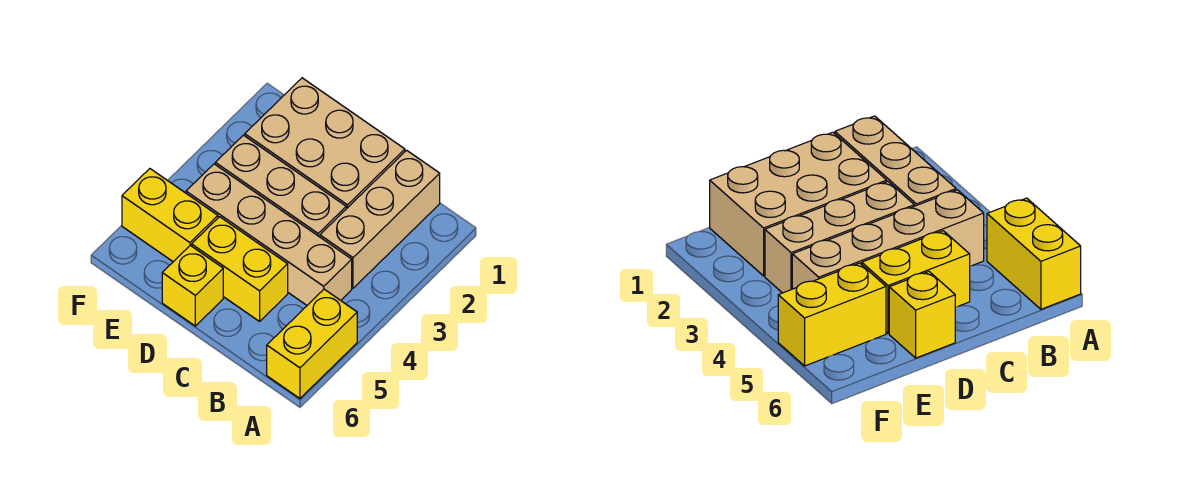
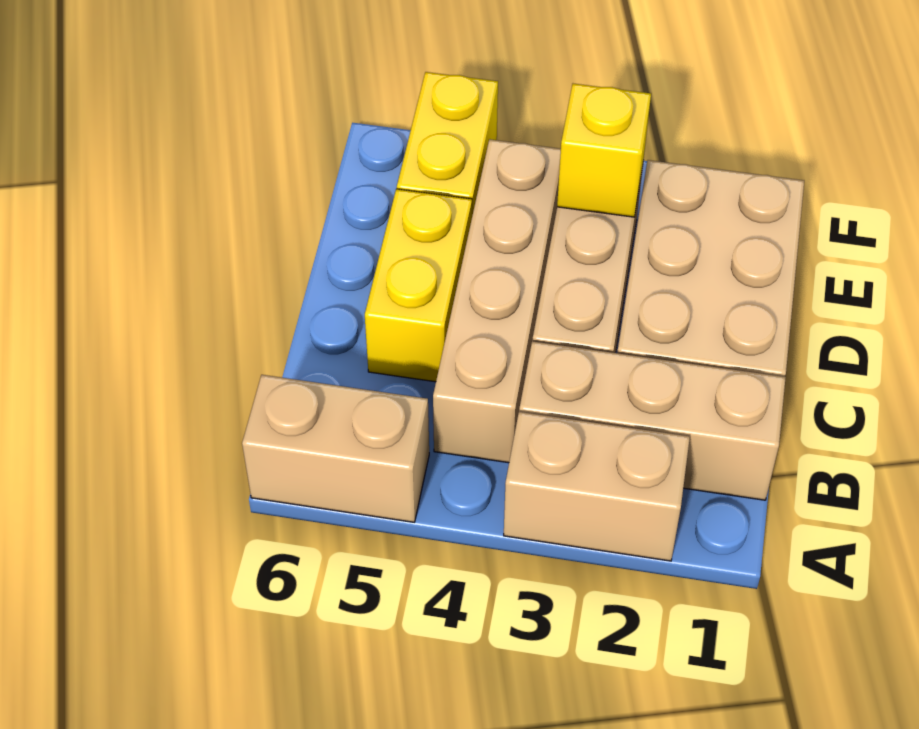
none -> tan 1x2 brick [504,412,690,561]
yellow 1x2 brick [267,289,357,398] -> tan 1x2 brick [242,375,429,522]
yellow 1x1 brick [162,245,223,326] -> yellow 1x1 brick moved to [557,84,651,217]

